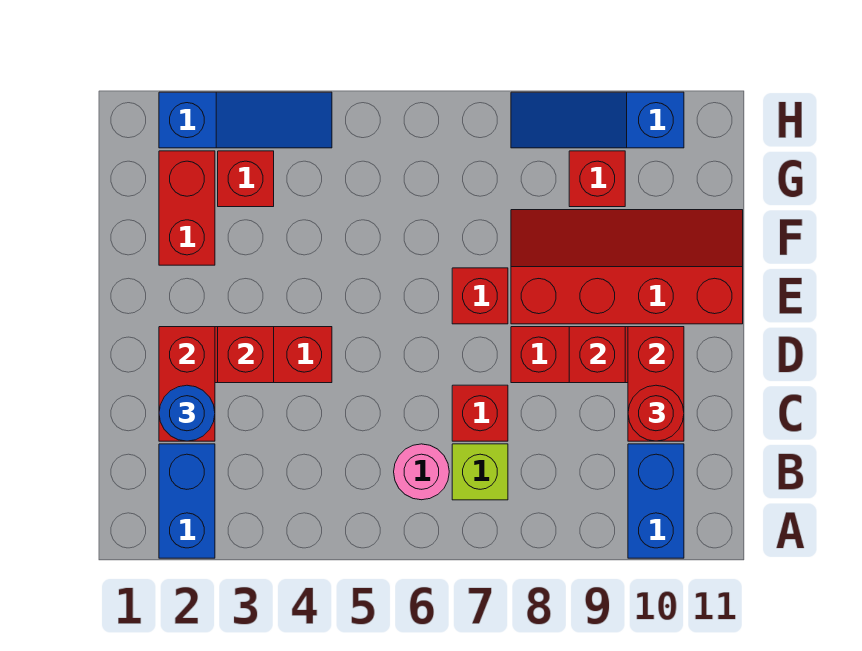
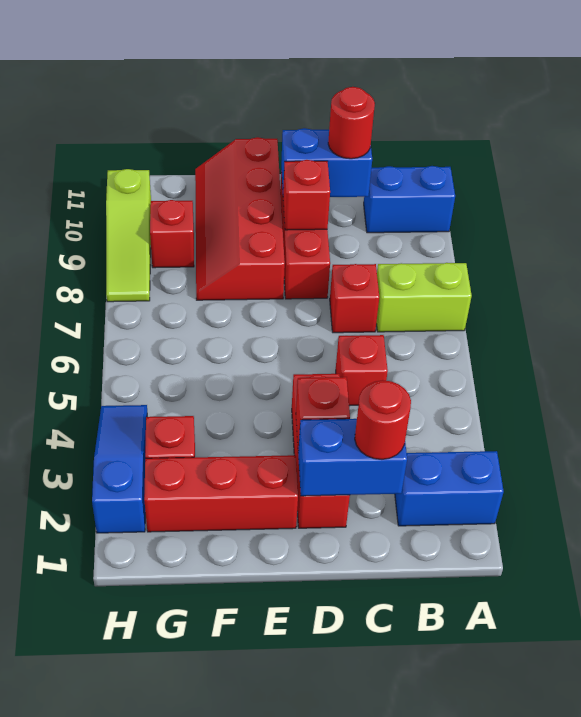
pink 1x1 round brick [394,444,449,500] -> none
lime 1x1 brick [452,444,508,500] -> lime 1x2 brick [376,263,472,332]
red 1x2 brick [159,327,215,441] -> blue 1x2 brick [298,419,407,496]
blue 1x1 round brick [159,385,215,441] -> red 1x1 round brick [355,380,411,459]
red 1x2 brick [628,327,684,441] -> blue 1x2 brick [281,128,372,197]
red 1x1 brick [452,268,508,324] -> red 1x1 brick moved to [336,335,388,406]
red 1x2 brick [159,151,215,265] -> red 1x3 brick [144,455,298,532]
blue 1x3 slope [511,92,684,148] -> lime 1x3 slope [106,169,151,302]

